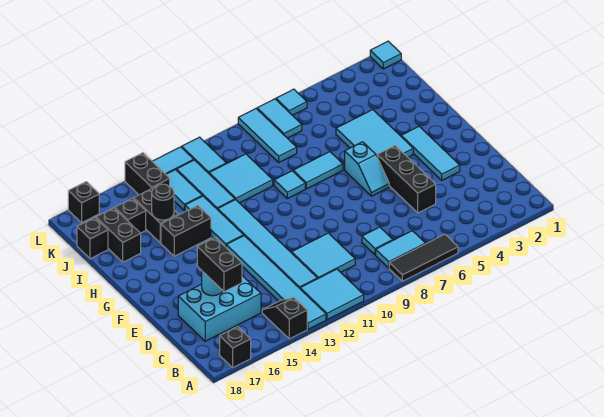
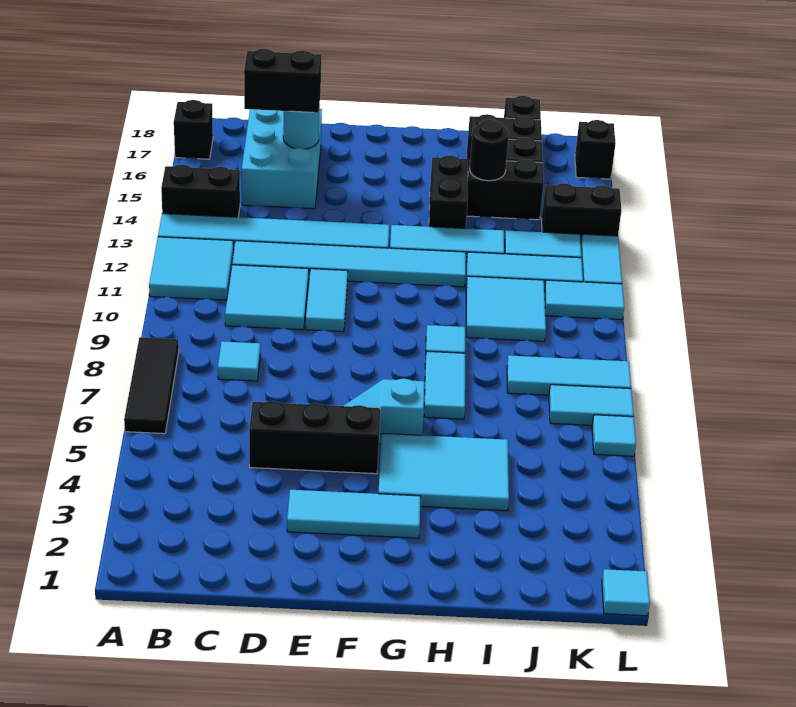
black 1x2 slope [262,297,307,339] -> black 1x2 brick [161,164,240,217]
cyan 1x2 tile [376,231,426,268] -> cyan 1x2 tile moved to [306,269,348,332]

